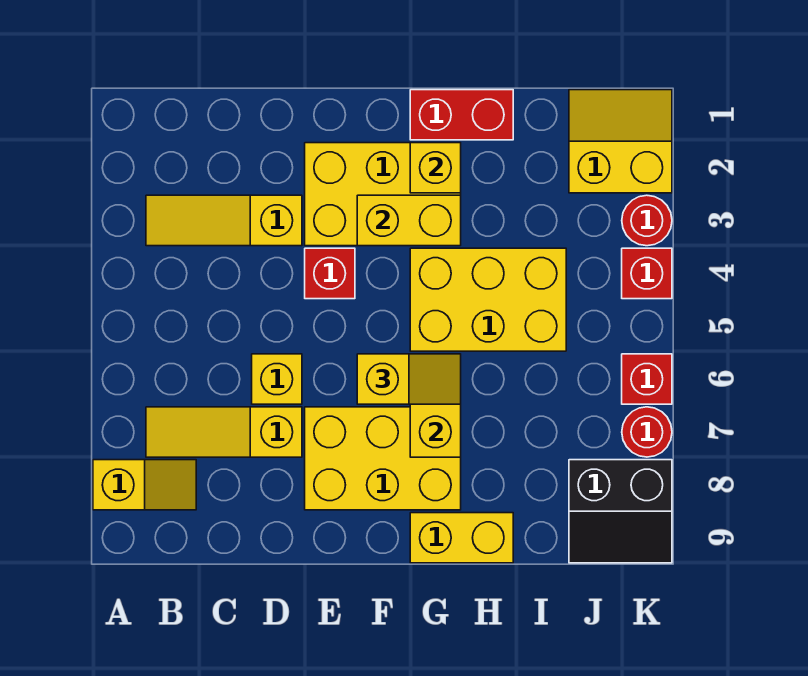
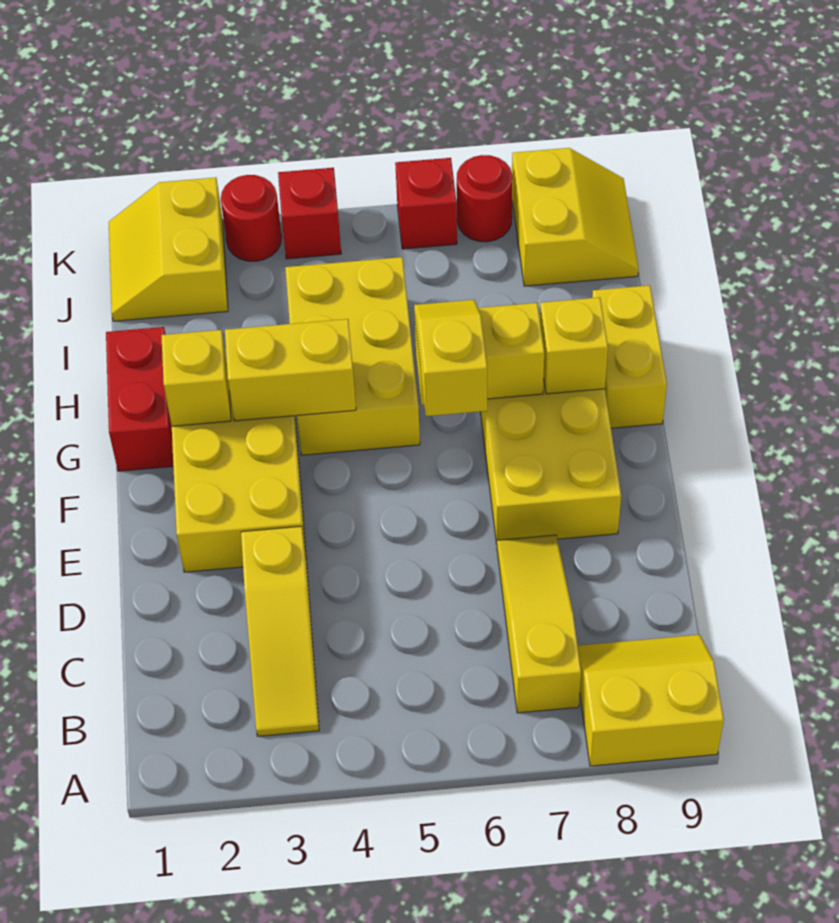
yellow 1x2 slope [93,460,196,510] -> yellow 2x2 slope [578,635,724,766]
yellow 1x3 slope [146,407,302,457] -> yellow 1x3 slope turned to [497,535,581,713]
yellow 1x1 brick [252,354,302,404] -> yellow 1x1 brick moved to [540,297,608,394]
red 1x1 brick [305,248,355,299] -> none
yellow 1x2 brick [357,195,461,246] -> yellow 1x2 brick turned to [225,319,356,421]
black 2x2 slope [569,460,672,563] -> yellow 2x2 slope [512,148,639,286]

